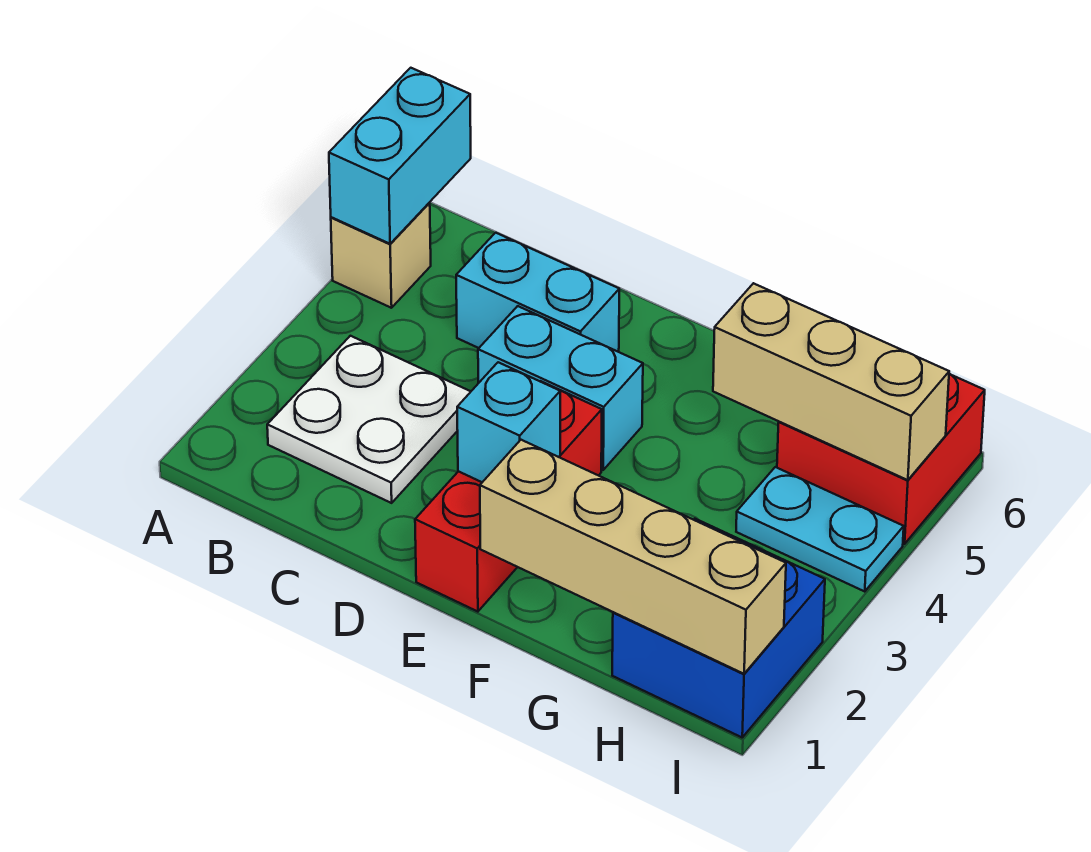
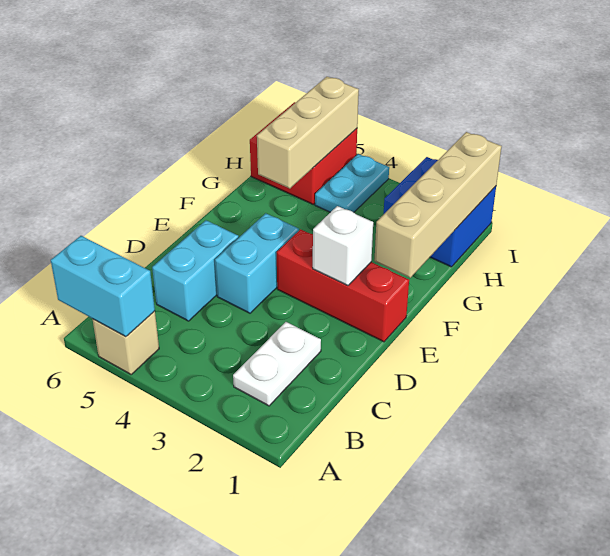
white 2x2 plate [267,336,471,503] -> white 1x2 plate [233,322,321,406]
cyan 1x1 brick [457,362,560,482] -> white 1x1 brick [313,206,373,285]

